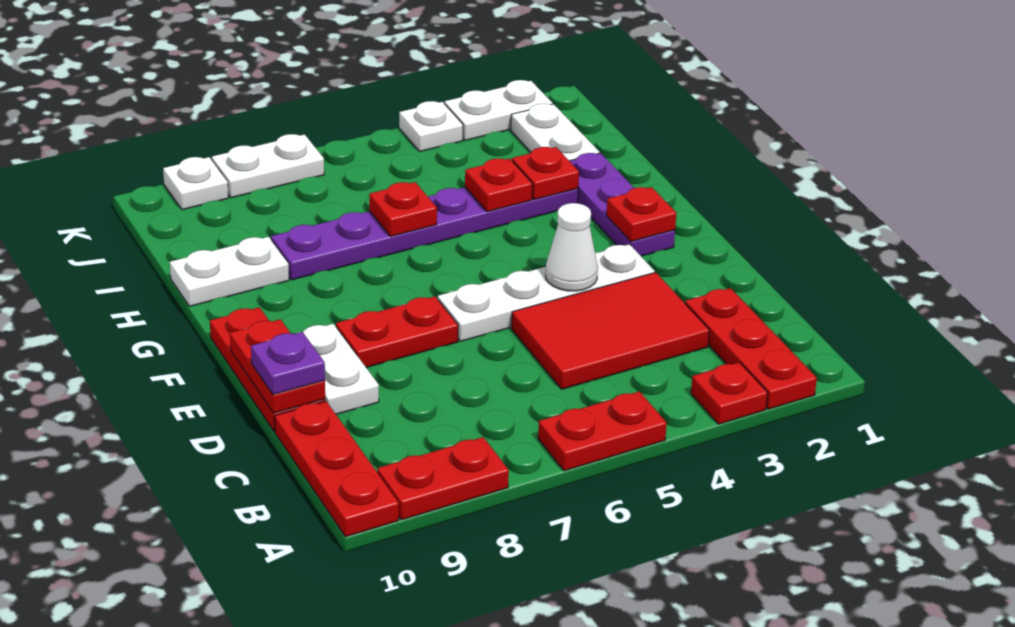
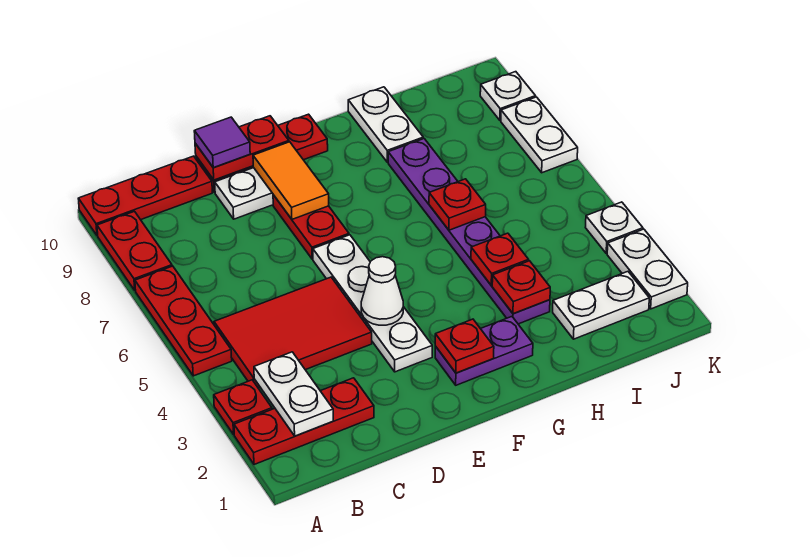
red 1x2 plate [538,391,667,471] -> red 1x3 plate [135,266,232,376]
none -> white 1x2 plate [254,352,333,436]
red 2x3 tile [512,272,709,389] -> red 2x3 tile turned to [214,277,372,388]
purple 1x1 plate [251,332,325,395] -> purple 1x1 tile [194,117,250,168]
none -> orange 1x2 tile [253,142,329,219]
purple 1x3 plate [570,153,675,256] -> purple 1x2 plate [435,317,533,385]

